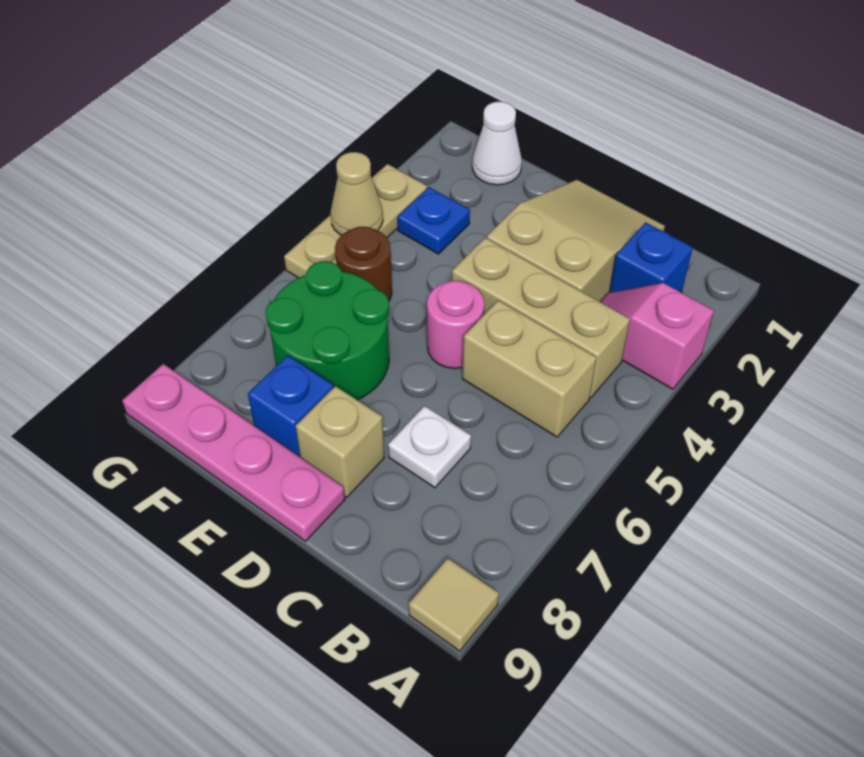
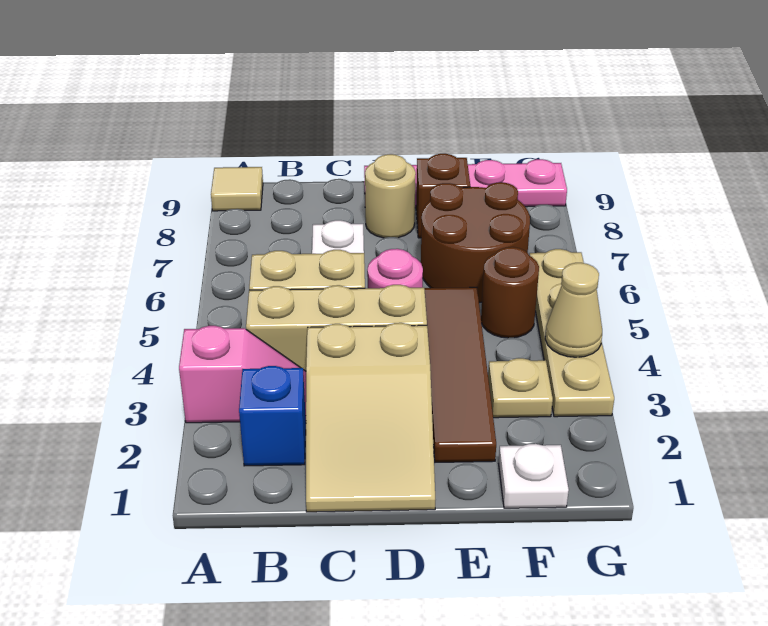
tan 1x1 brick [296,386,384,497] -> tan 1x1 round brick [365,154,416,238]
none -> brown 1x4 tile [424,287,496,462]
green 2x2 round brick [265,261,389,400] -> brown 2x2 round brick [421,182,530,302]
blue 1x1 brick [248,356,333,457] -> brown 1x1 brick [416,154,470,238]
white 1x1 cone [472,102,522,185] -> white 1x1 plate [499,444,569,508]
blue 1x1 plate [397,187,470,254] -> tan 1x1 plate [488,358,553,418]
tan 1x3 plate [284,164,427,278] -> tan 1x4 plate [530,249,614,417]

